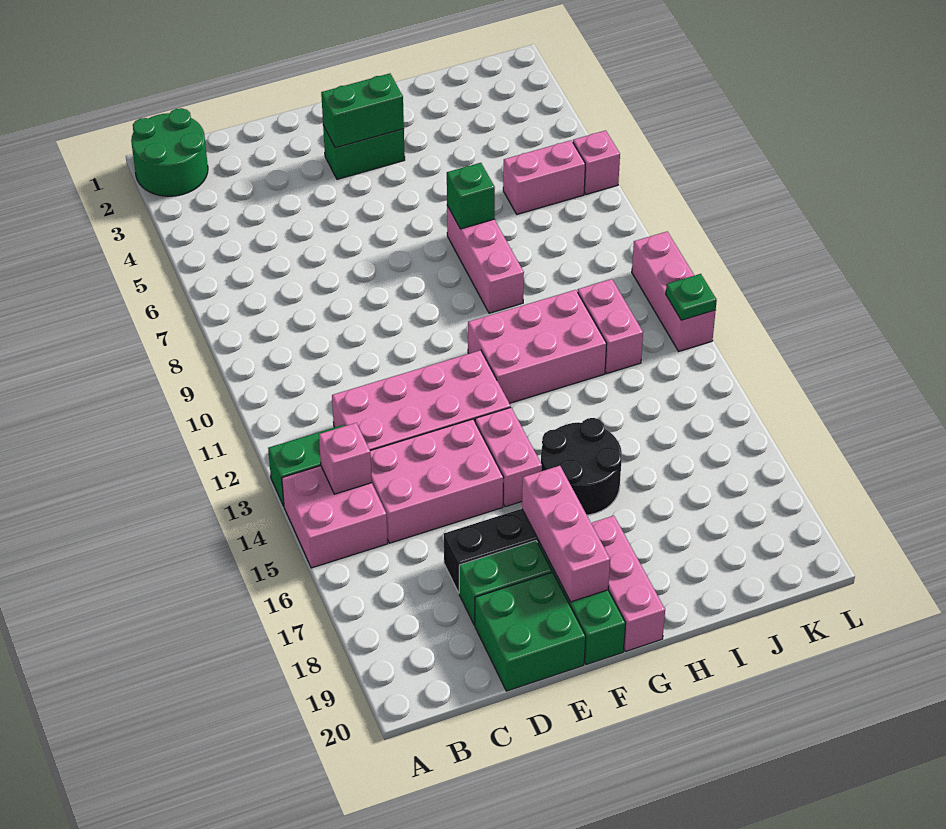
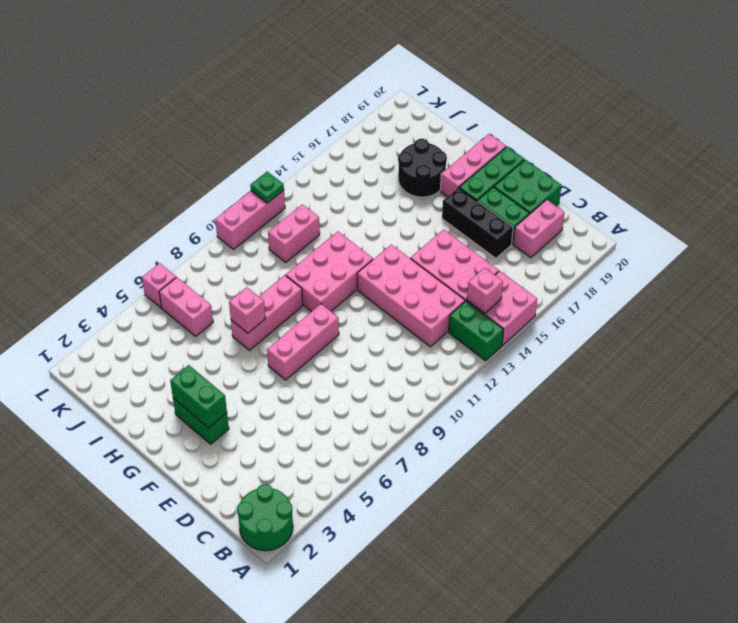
pink 1x2 brick [475,408,542,507] -> pink 1x2 brick moved to [513,200,564,258]
pink 1x3 brick [522,466,610,602] -> pink 1x3 brick moved to [267,304,339,380]
pink 2x3 brick [468,290,607,403] -> pink 2x3 brick turned to [286,231,373,312]
black 2x2 round brick [541,418,622,515] -> black 2x2 round brick moved to [398,139,447,197]
green 1x1 brick [447,163,495,229] -> pink 1x1 brick [229,287,266,333]

